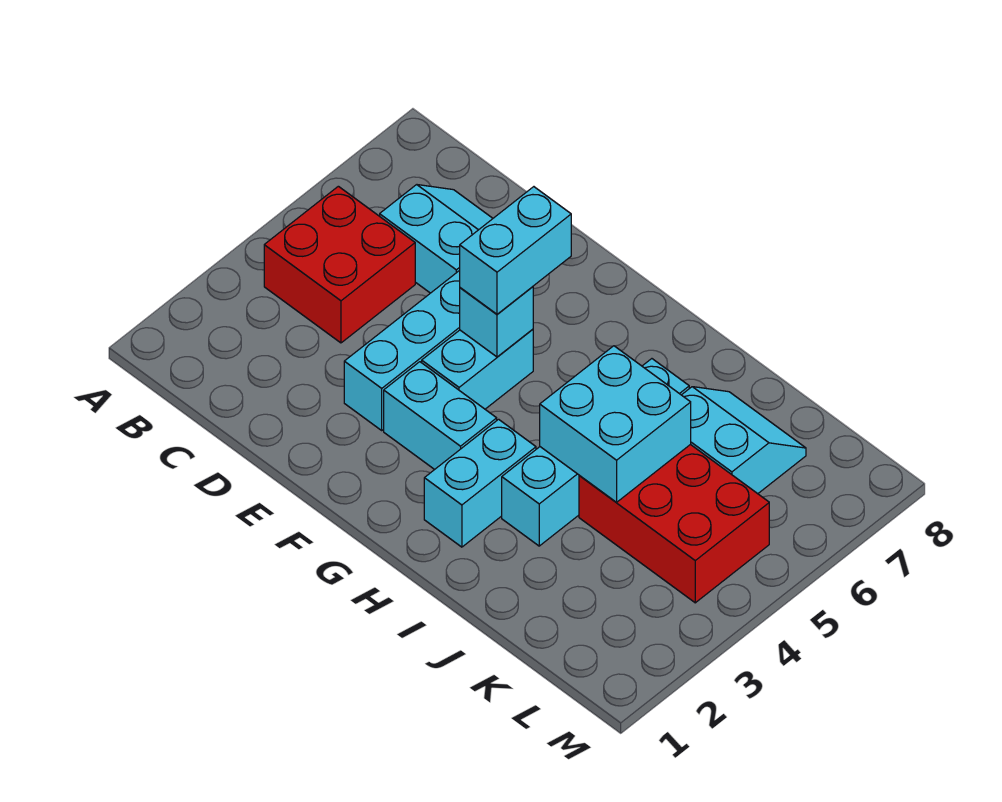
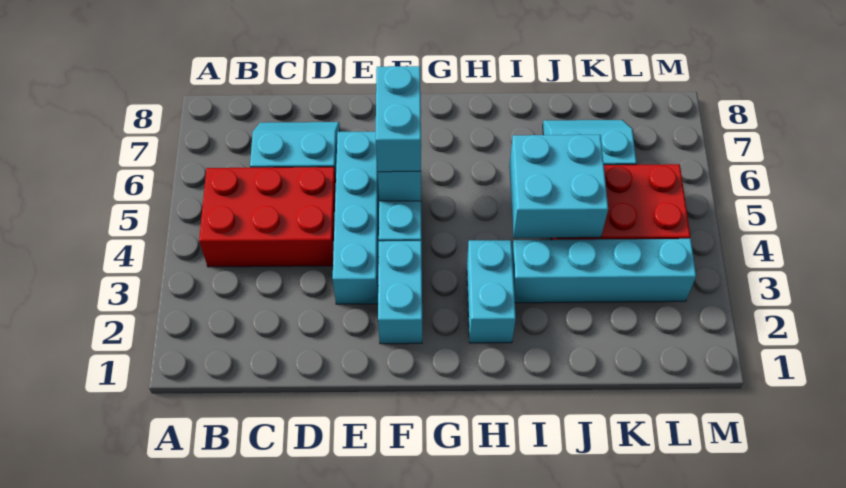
red 2x2 brick [264,186,415,343] -> red 2x3 brick [199,167,336,267]
cyan 1x2 brick [384,362,497,470] -> cyan 1x2 brick turned to [378,241,422,344]
cyan 1x4 brick [502,359,689,546] -> cyan 1x4 brick turned to [512,239,696,303]

